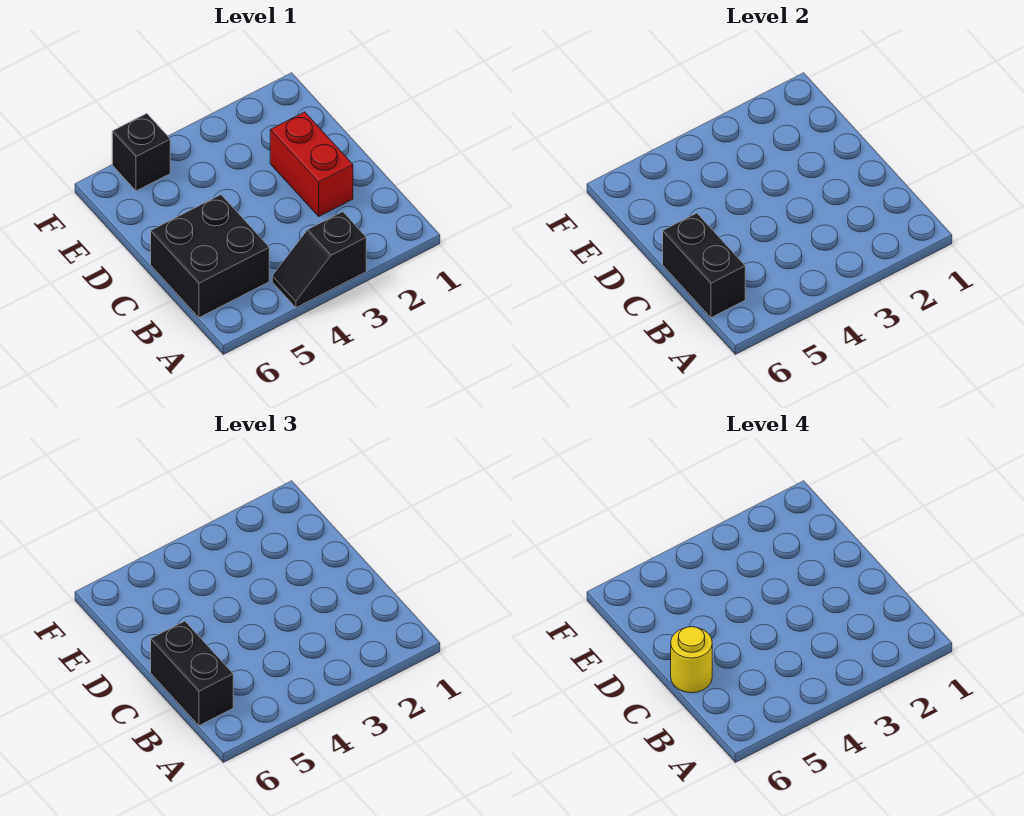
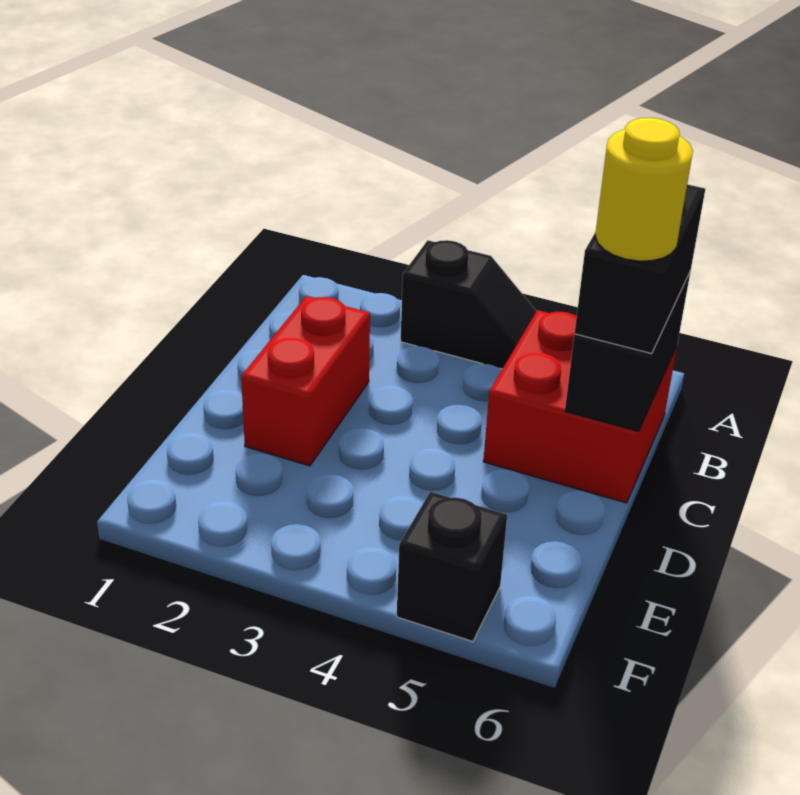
black 2x2 brick [151,195,269,318] -> red 2x2 brick [483,310,677,503]

